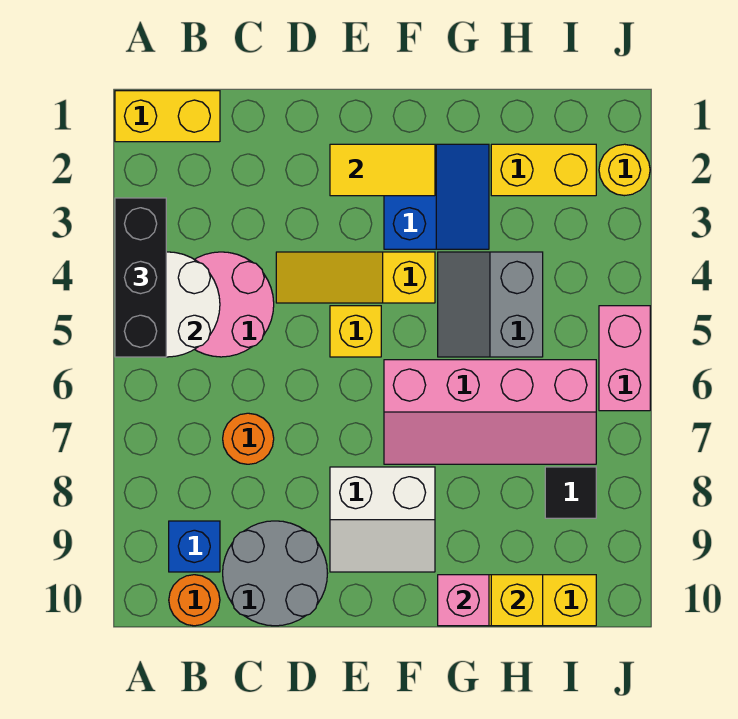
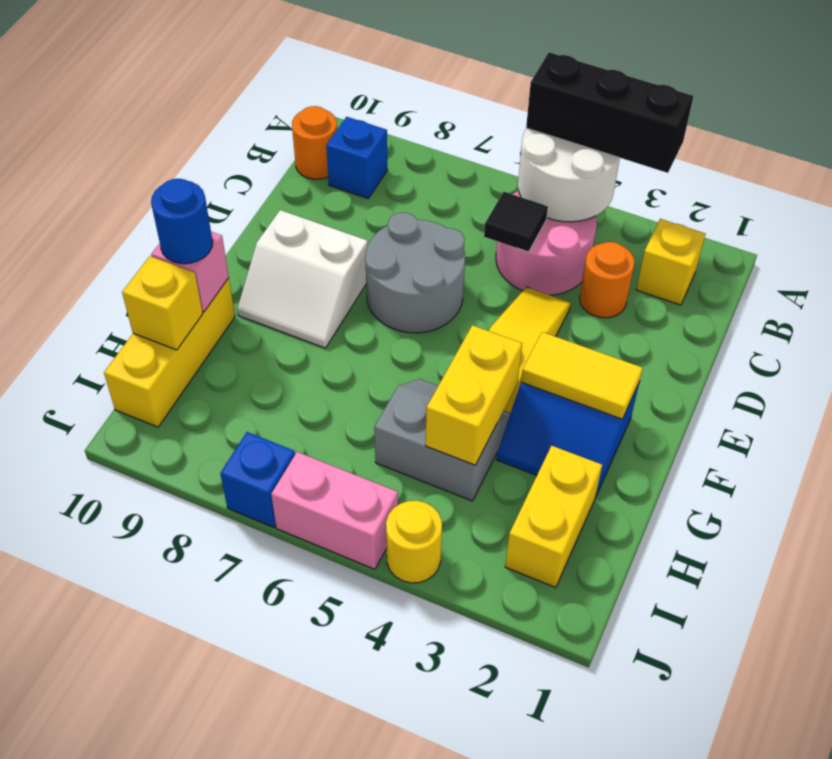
yellow 1x2 brick [115,91,220,142] -> yellow 1x2 brick moved to [426,325,522,465]
orange 1x1 round brick [223,413,274,464] -> orange 1x1 round brick moved to [580,242,635,318]
grey 2x2 round brick [223,521,328,626] -> grey 2x2 round brick moved to [365,213,465,333]
yellow 1x2 tile [330,144,435,196] -> yellow 1x2 tile turned to [521,332,643,419]
yellow 1x1 brick [330,306,381,357] -> yellow 1x1 brick moved to [636,219,705,305]
white 2x2 slope [330,467,435,572] -> white 2x2 slope turned to [237,210,368,348]
pink 2x4 slope [384,360,596,464] -> none
none -> blue 1x1 round brick [151,179,213,264]
black 1x1 tile [545,467,596,518] -> black 1x1 tile moved to [484,192,548,252]
yellow 1x1 round brick [599,144,650,196] -> yellow 1x1 round brick moved to [386,501,442,583]
none -> blue 1x1 brick [220,432,295,528]

